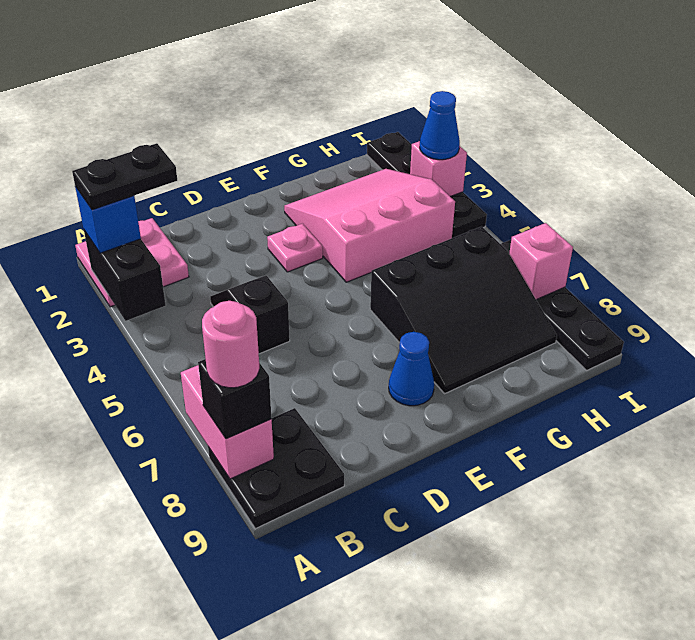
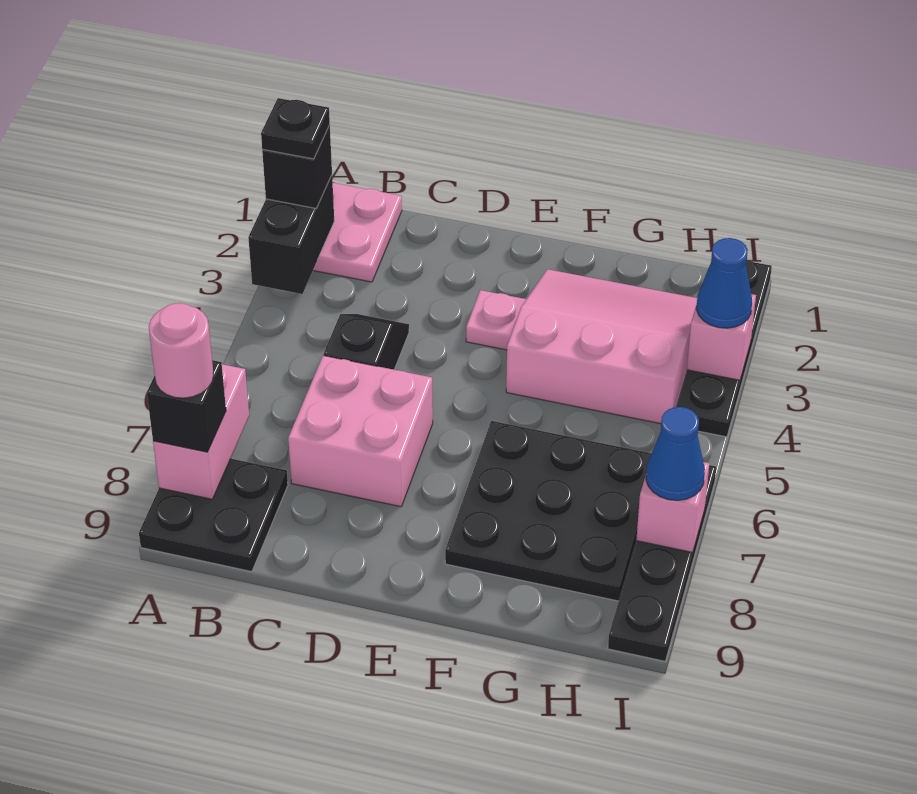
blue 1x1 brick [75,187,141,253] -> black 1x1 brick [262,125,332,208]
black 1x2 plate [72,143,177,210] -> black 1x1 plate [261,98,330,159]
none -> pink 2x2 brick [288,355,433,507]
blue 1x1 cone [389,332,434,406] -> blue 1x1 cone moved to [646,407,705,500]
black 3x3 slope [370,227,557,393] -> black 3x3 plate [445,421,651,601]

